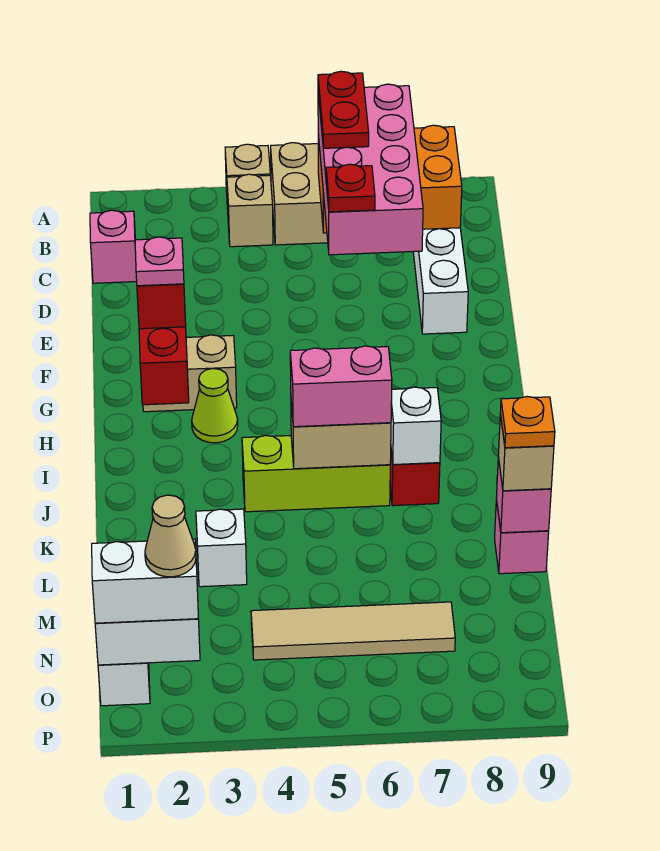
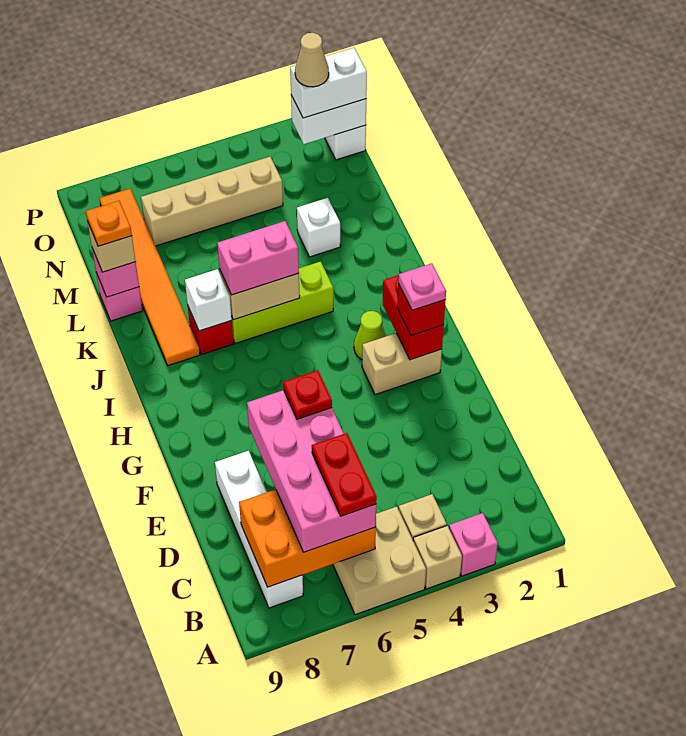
pink 1x1 brick [90,210,137,283] -> pink 1x1 brick moved to [449,513,498,576]
none -> orange 1x6 tile [99,189,200,366]
tan 1x4 tile [251,602,455,660] -> tan 1x4 brick [141,157,283,246]

